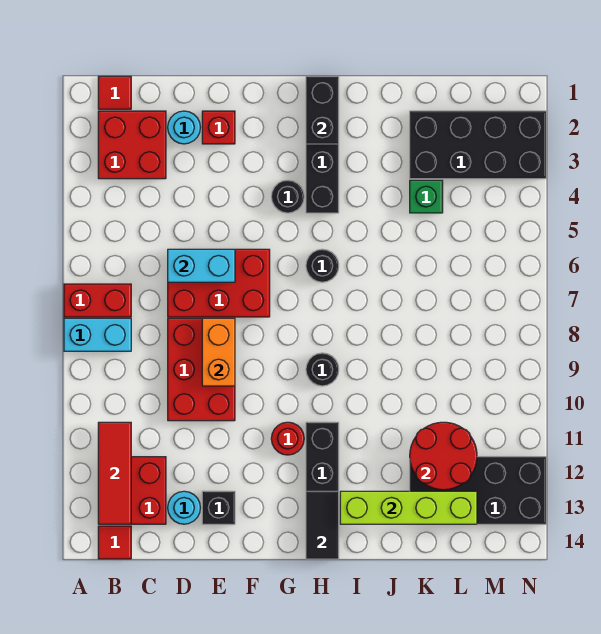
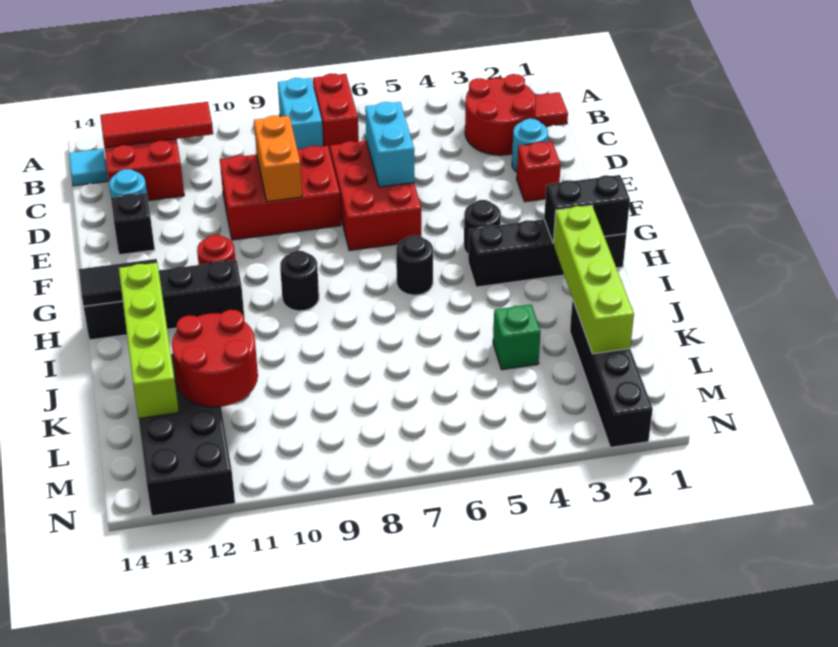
red 2x2 brick [98,111,166,179] -> red 2x2 round brick [465,74,536,155]
red 1x1 tile [98,526,131,559] -> cyan 1x1 tile [69,149,108,186]
orange 1x2 brick [202,318,235,386] -> orange 1x2 brick turned to [254,116,302,201]
none -> lime 1x4 brick [553,205,634,354]
black 2x4 brick [410,111,546,179] -> black 1x4 brick [570,299,653,447]

